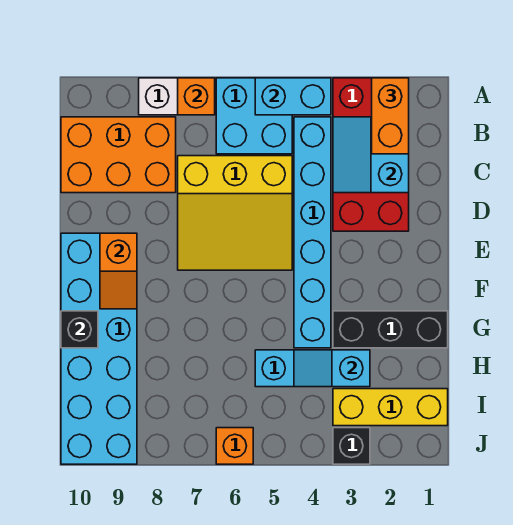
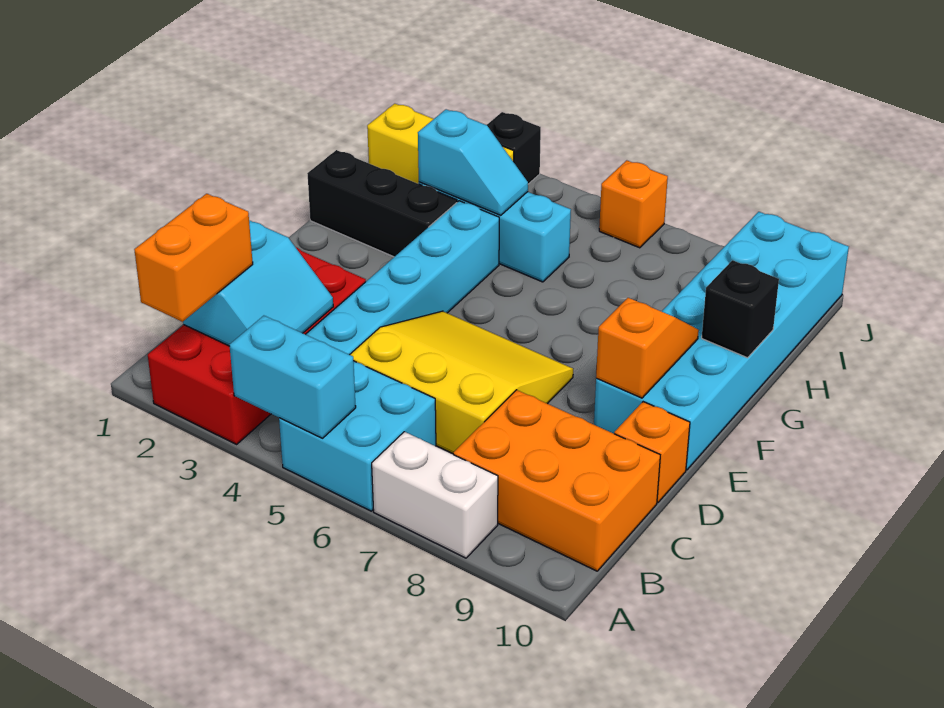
orange 1x1 brick [178,78,215,115] -> orange 1x1 brick moved to [614,402,690,502]

